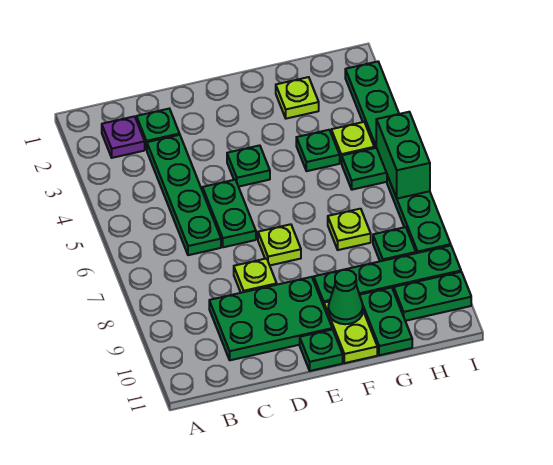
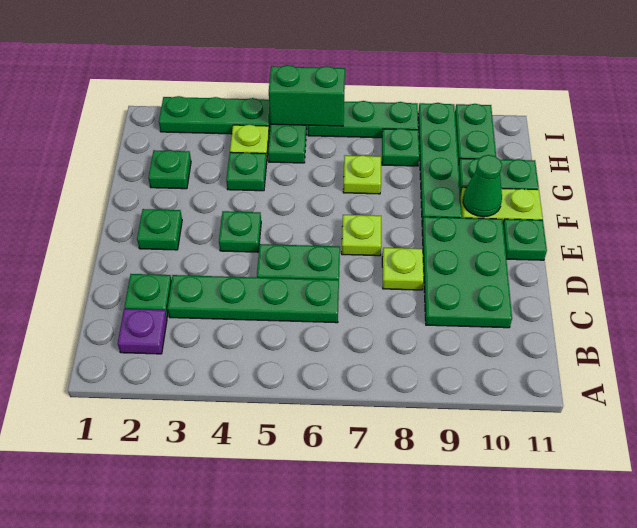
none -> green 1x1 plate [137,209,182,250]
lime 1x1 plate [276,77,319,119] -> green 1x1 plate [148,150,191,189]

